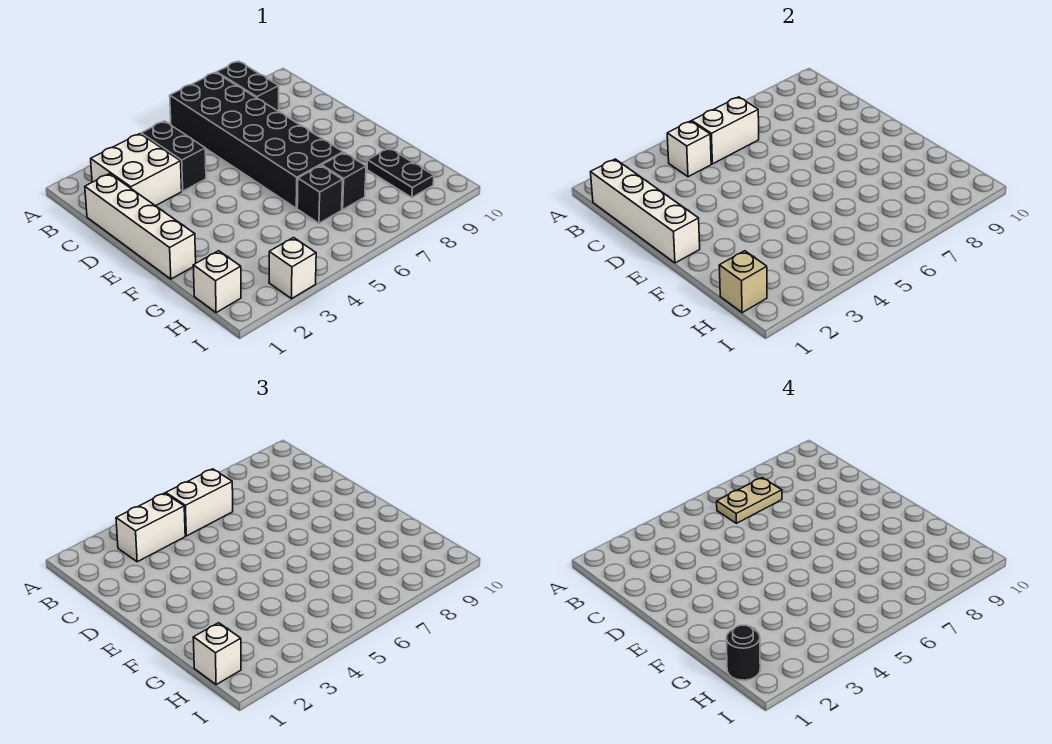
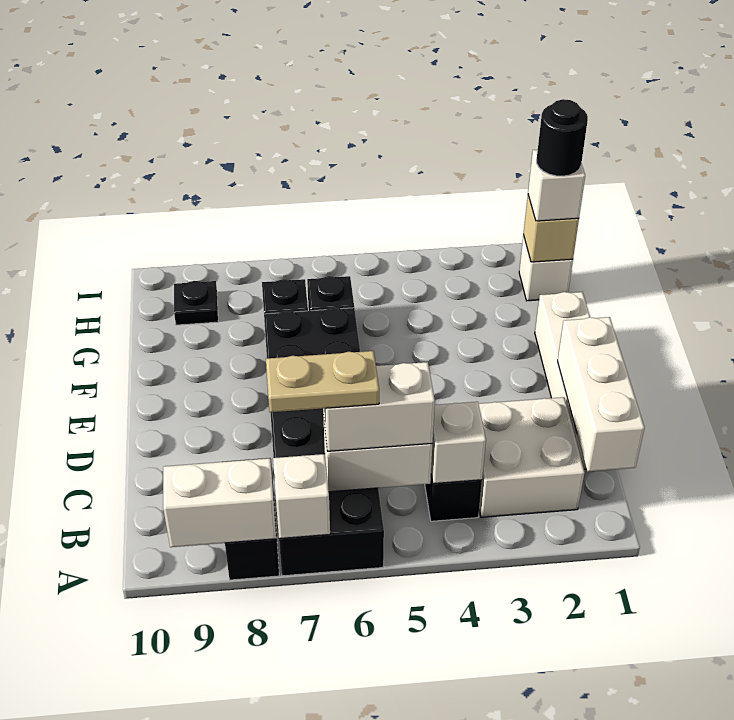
white 1x4 brick [591,159,700,263] -> white 1x3 brick [558,317,645,472]
white 1x2 brick [116,493,185,562] -> white 1x2 brick moved to [163,458,276,547]
black 1x2 plate [367,148,434,197] -> black 1x1 plate [174,281,218,325]
white 1x1 brick [269,238,316,299] -> white 1x1 brick moved to [273,454,330,539]

